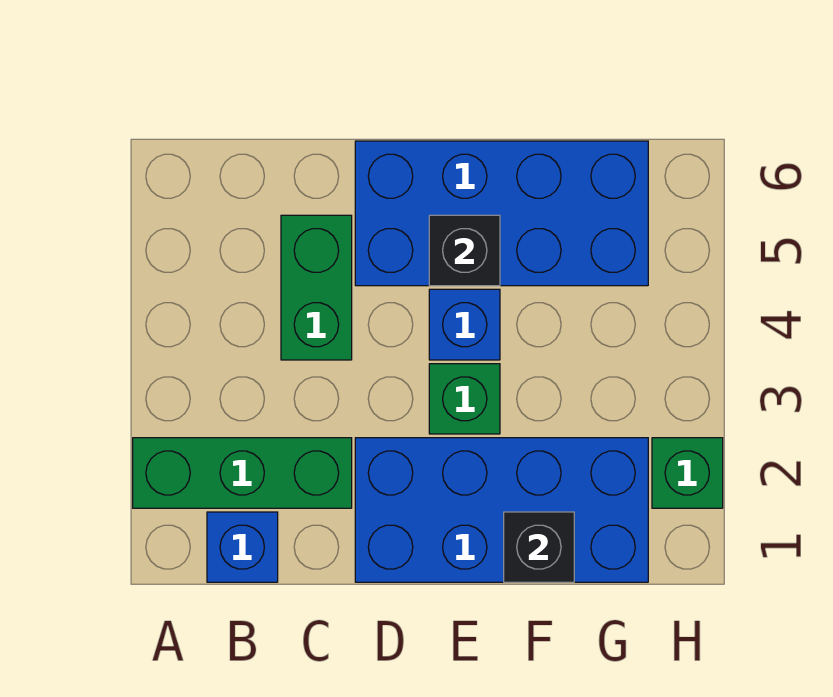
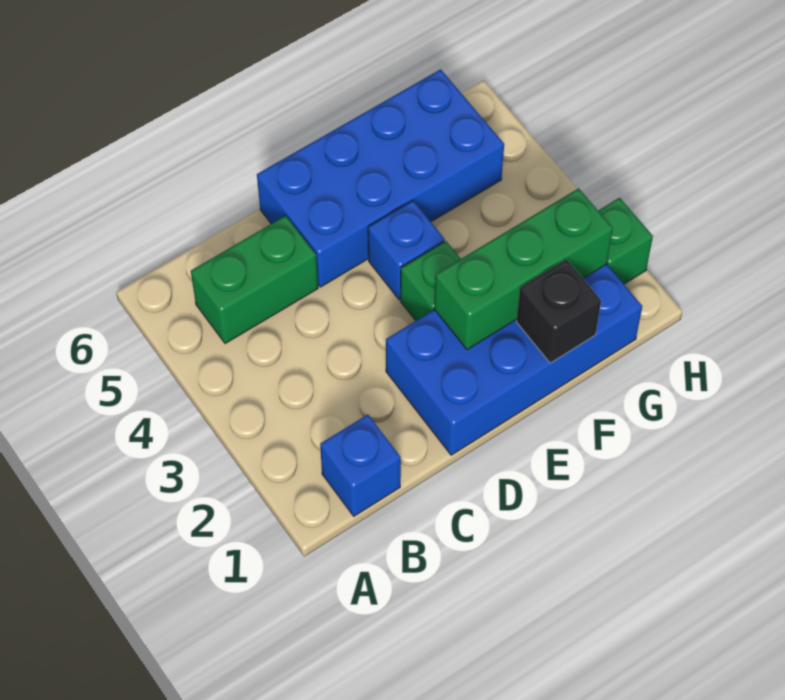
green 1x3 brick [133,438,352,508] -> green 1x3 brick moved to [434,188,613,350]
green 1x2 brick [281,215,352,360] -> green 1x2 brick turned to [191,216,318,344]
black 1x1 brick [429,215,500,286] -> none

